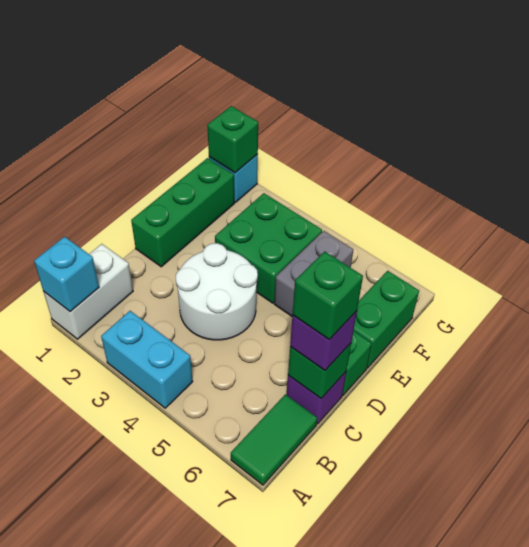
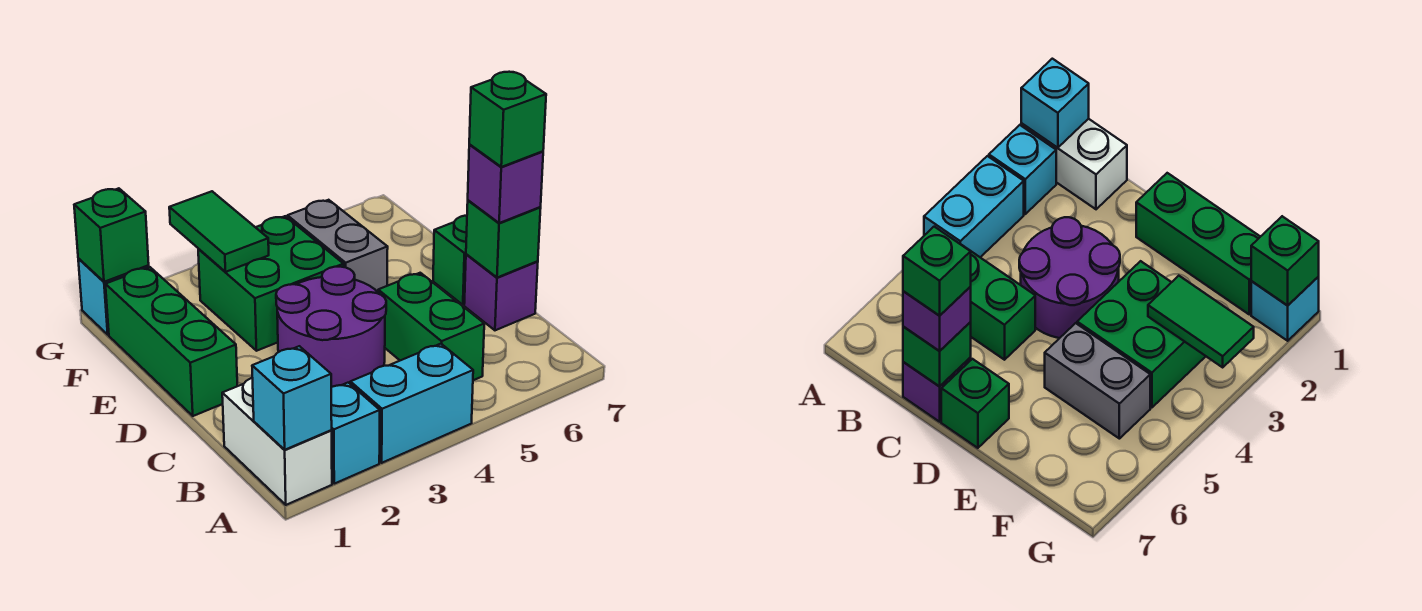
none -> cyan 1x1 brick [331,383,380,484]
green 1x2 tile [231,394,317,485] -> green 1x2 tile moved to [169,191,269,272]
white 2x2 round brick [176,243,258,340] -> purple 2x2 round brick [276,267,386,387]
green 1x2 brick [354,271,419,368] -> green 1x2 brick moved to [378,273,484,380]

